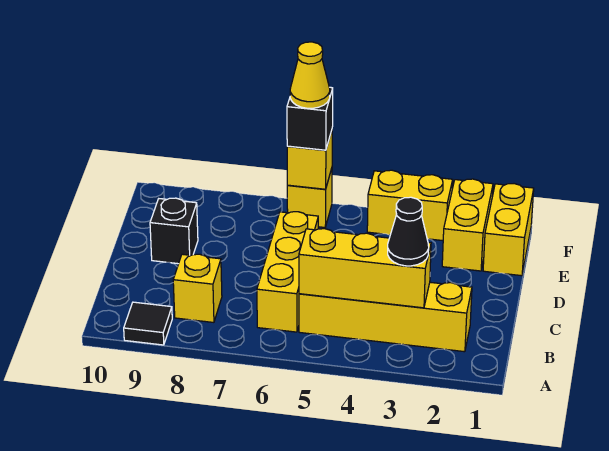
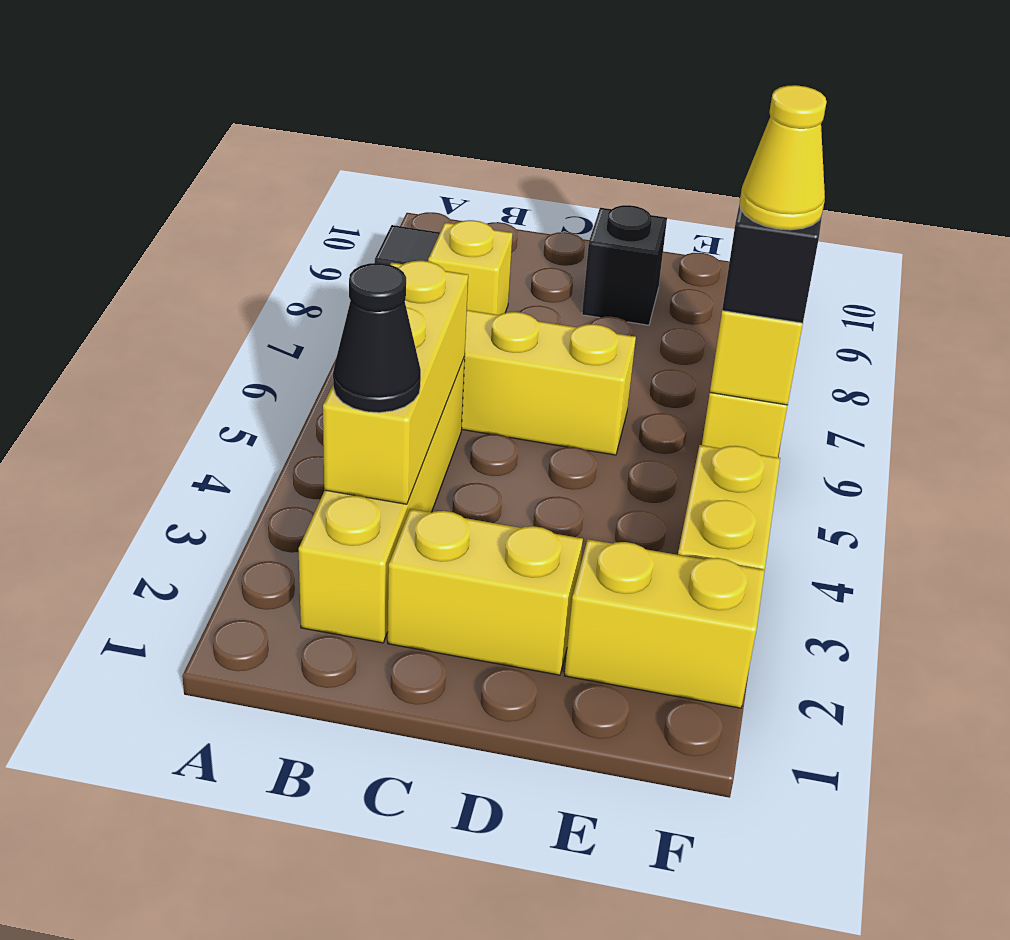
yellow 1x2 brick [483,184,534,276] -> yellow 1x2 brick moved to [388,509,583,675]

